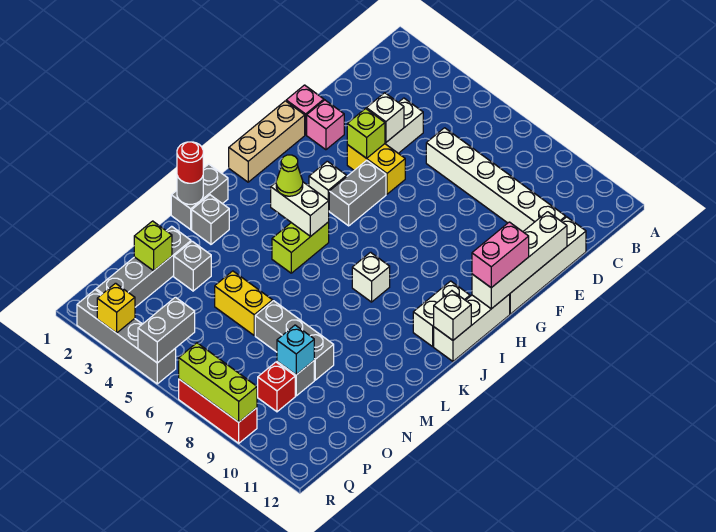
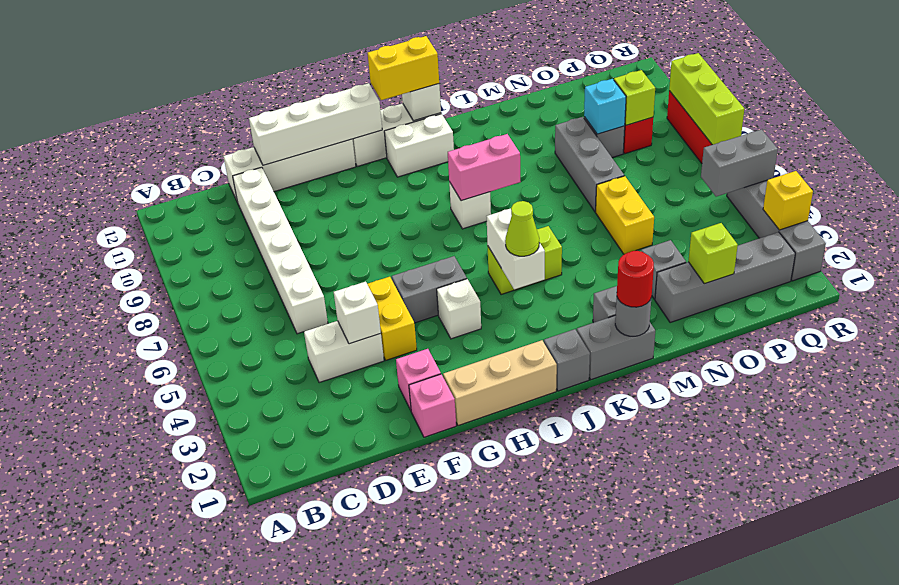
lime 1x1 brick [347,109,385,158] -> lime 1x1 brick moved to [614,70,655,125]
pink 1x2 brick [472,222,529,288] -> pink 1x2 brick moved to [448,134,521,201]
none -> yellow 1x2 brick [367,36,439,100]
none -> grey 1x1 brick [544,329,590,391]

